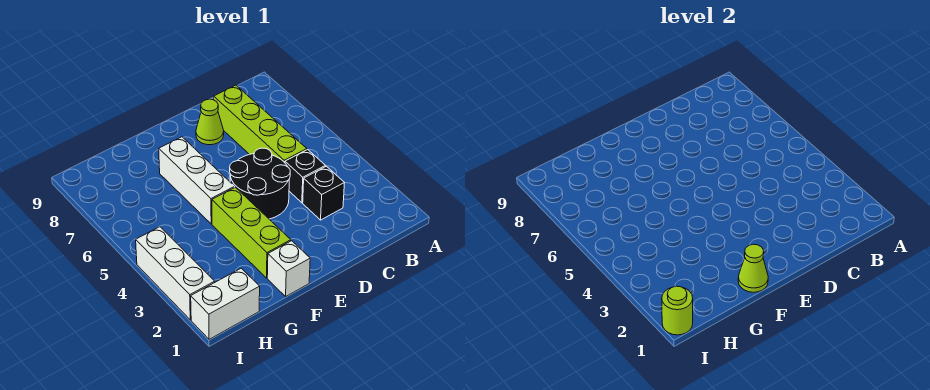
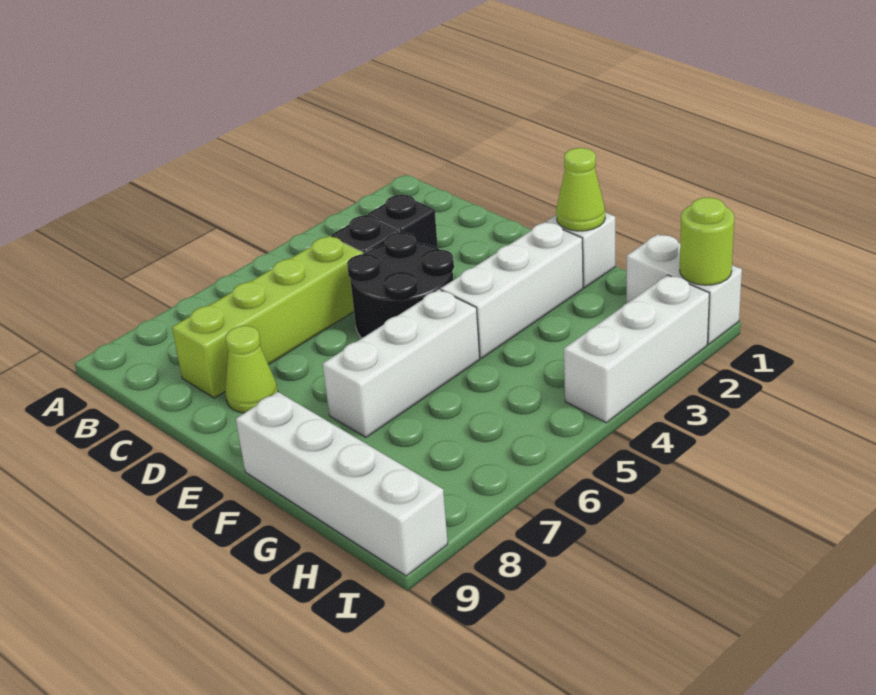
lime 1x3 brick [212,187,291,278] -> white 1x3 brick [441,222,583,358]
none -> white 1x4 brick [236,392,448,576]

